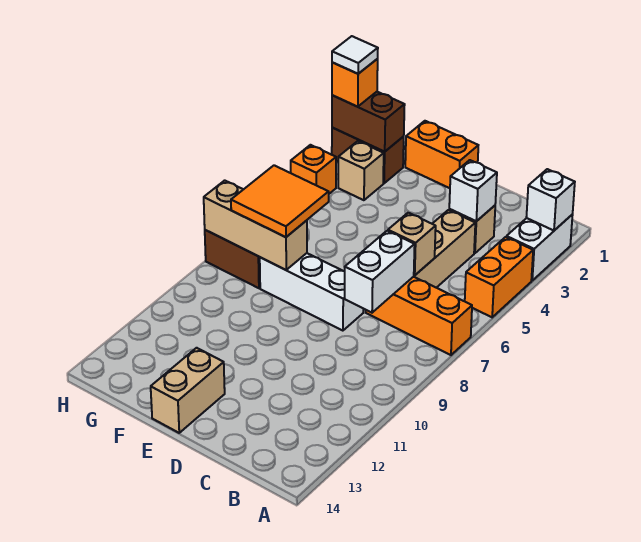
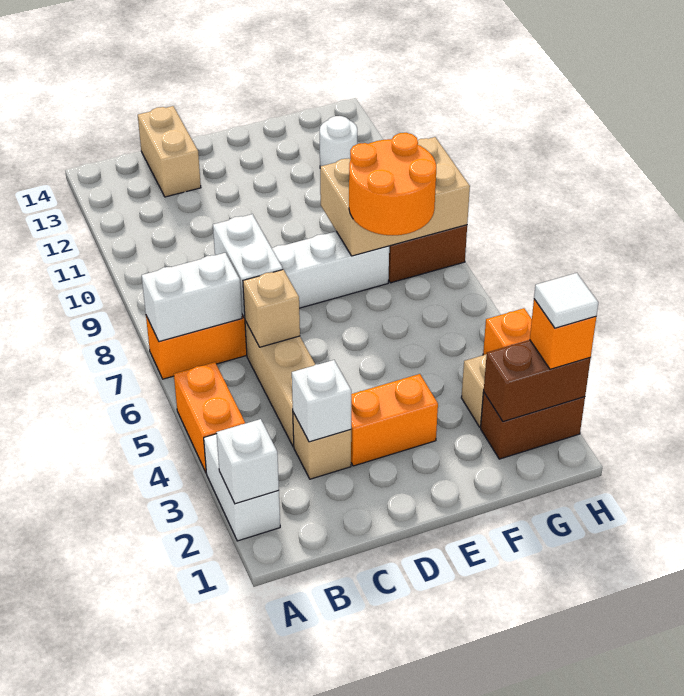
none -> white 1x2 brick [142,253,242,342]
orange 1x2 brick [405,121,478,188] -> orange 1x2 brick moved to [351,374,438,466]
tan 1x2 brick [151,348,225,433] -> tan 1x2 brick moved to [138,106,201,197]
orange 2x2 tile [231,165,329,237] -> orange 2x2 round brick [349,133,436,235]
tan 1x3 brick [204,180,307,270] -> tan 2x3 brick [320,137,470,256]
none -> white 1x1 round brick [320,116,357,167]

